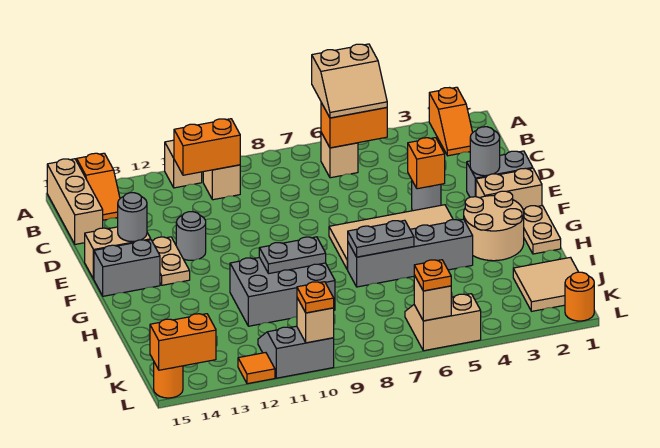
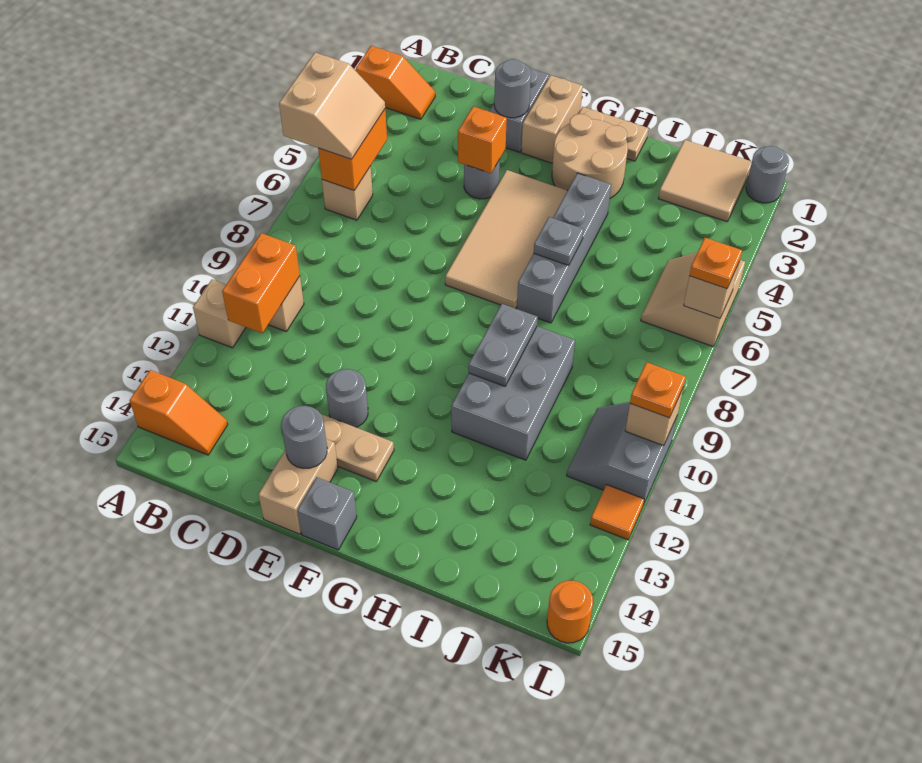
tan 1x3 brick [47,159,103,244] -> none
grey 1x2 brick [94,240,160,296] -> grey 1x1 brick [297,477,357,550]
grey 1x2 plate [348,220,414,257] -> grey 1x1 plate [534,217,584,266]
orange 1x1 round brick [565,272,594,321] -> grey 1x1 round brick [746,146,789,203]
orange 1x2 brick [150,314,216,370] -> none

